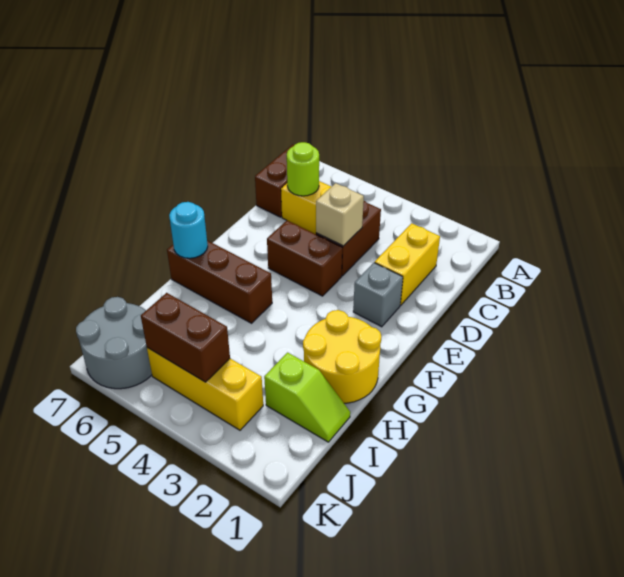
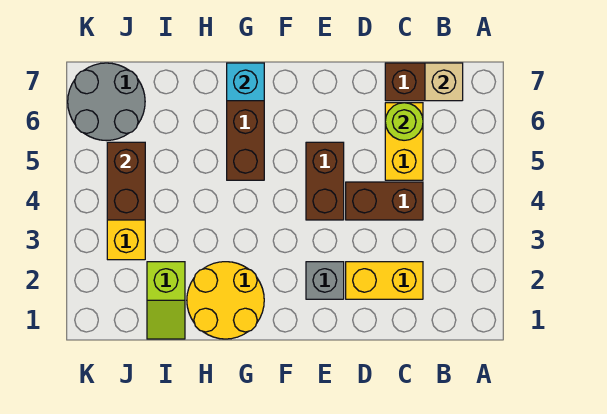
tan 1x1 brick [316,183,364,246] -> tan 1x1 brick moved to [425,63,463,101]
cyan 1x1 round brick [169,202,208,258] -> cyan 1x1 brick [227,63,264,101]

